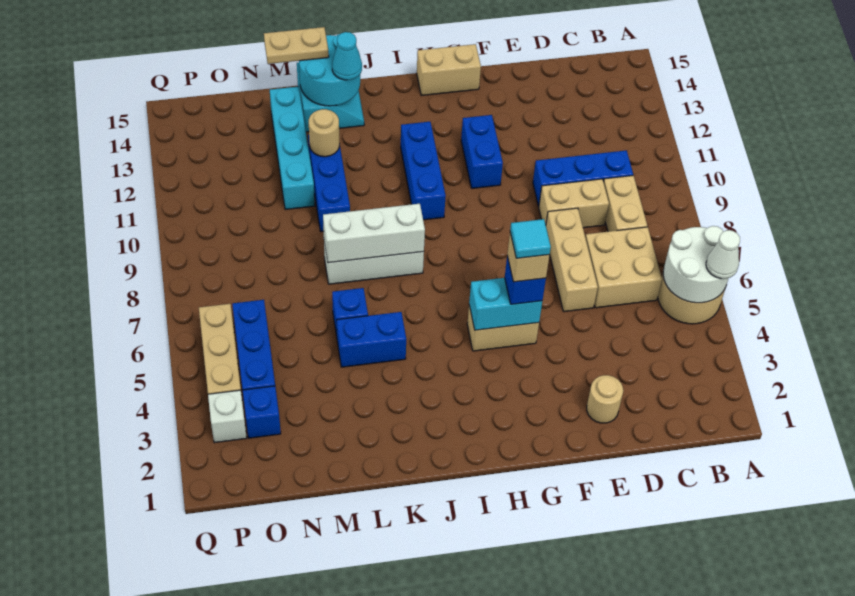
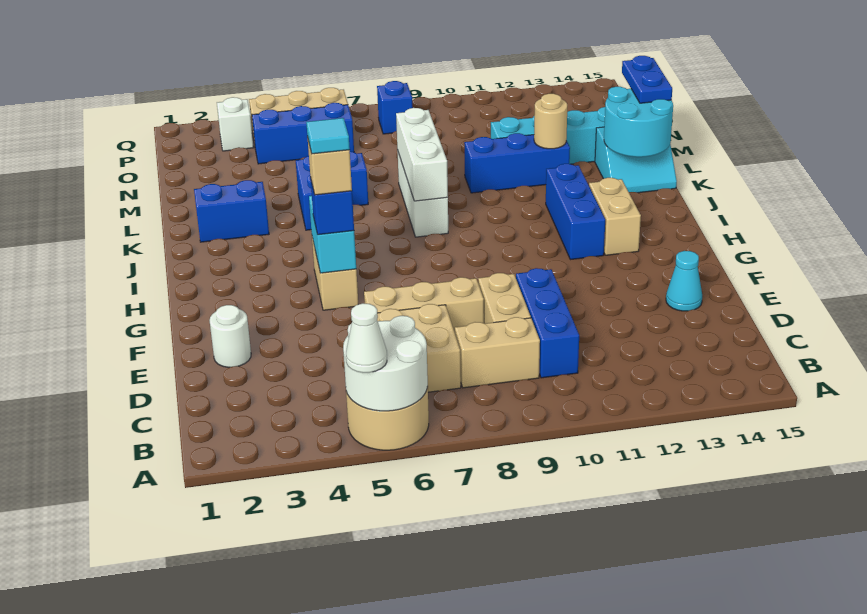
tan 1x1 round brick [587,375,623,423] -> white 1x1 round brick [210,305,251,367]
blue 1x2 brick [461,115,503,188] -> blue 1x2 brick moved to [194,180,269,242]
tan 1x2 brick [417,44,481,96] -> tan 1x2 brick moved to [589,178,641,255]
blue 1x3 brick [401,122,446,220] -> blue 1x3 brick turned to [546,164,605,260]
cyan 1x1 cone [332,32,362,80] -> cyan 1x1 cone moved to [666,251,702,311]
tan 1x2 plate [264,27,329,64] -> blue 1x2 plate [622,56,672,103]
blue 1x1 brick [243,386,281,438] -> blue 1x1 brick moved to [377,81,413,134]

